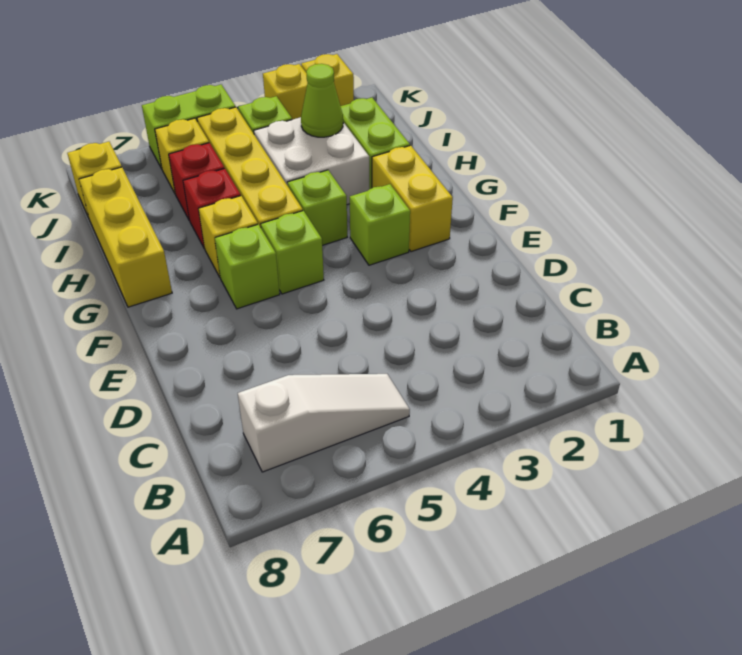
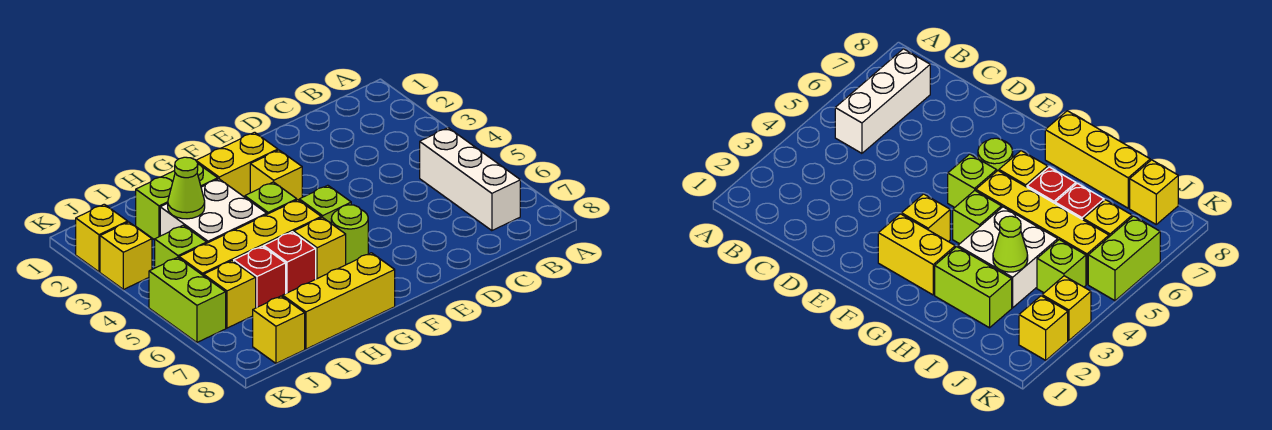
white 1x3 slope [238,374,410,472] -> white 1x3 brick [420,128,520,231]
lime 1x1 brick [350,184,410,265] -> yellow 1x1 brick [250,150,302,200]
lime 1x1 brick [215,224,280,309] -> lime 1x1 round brick [331,205,368,265]

